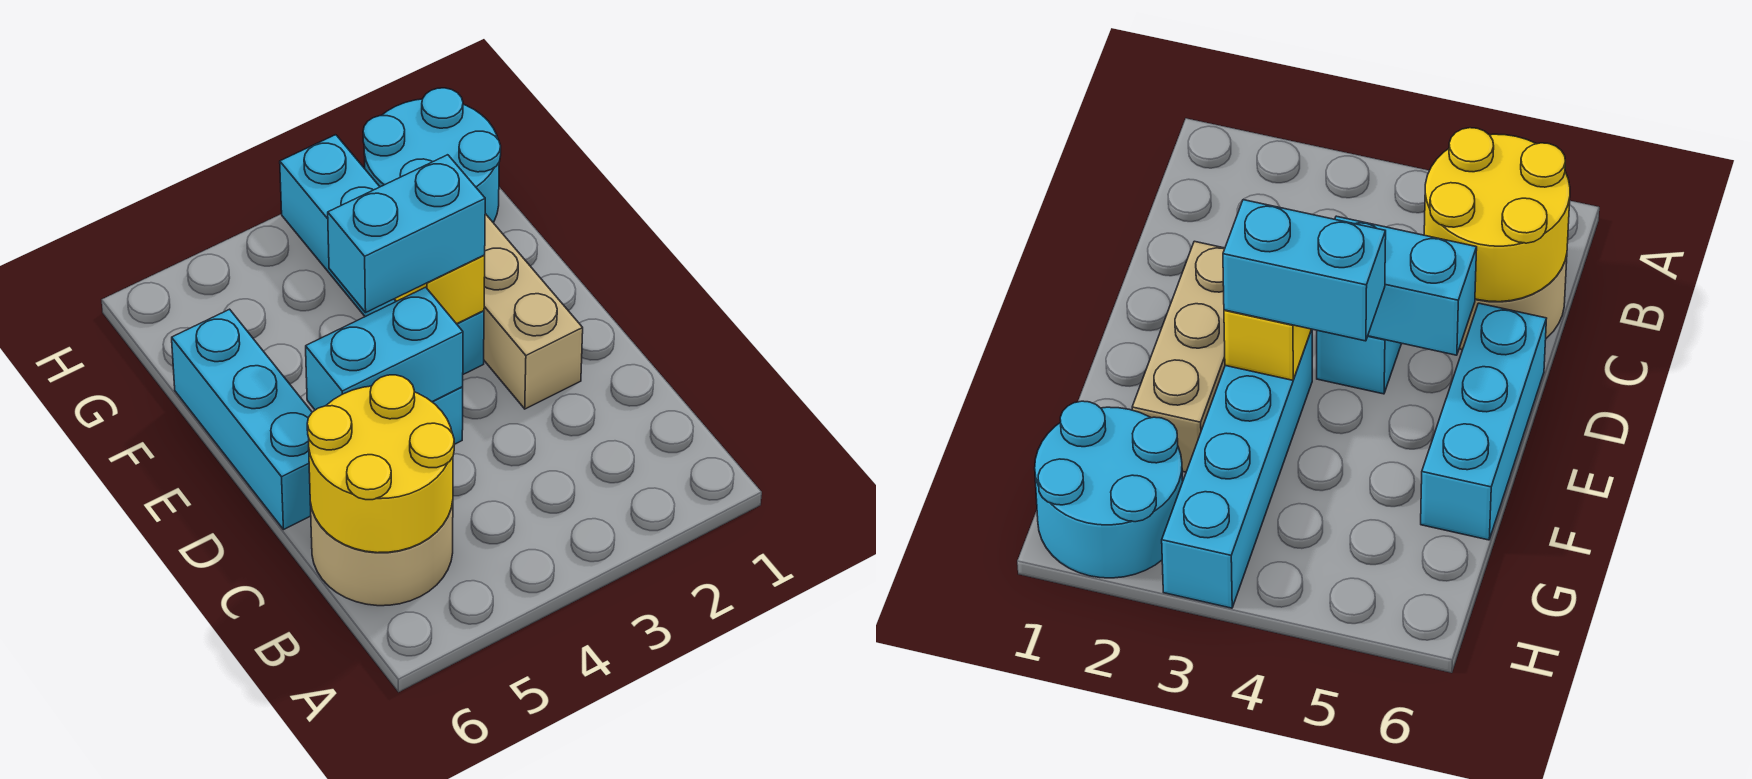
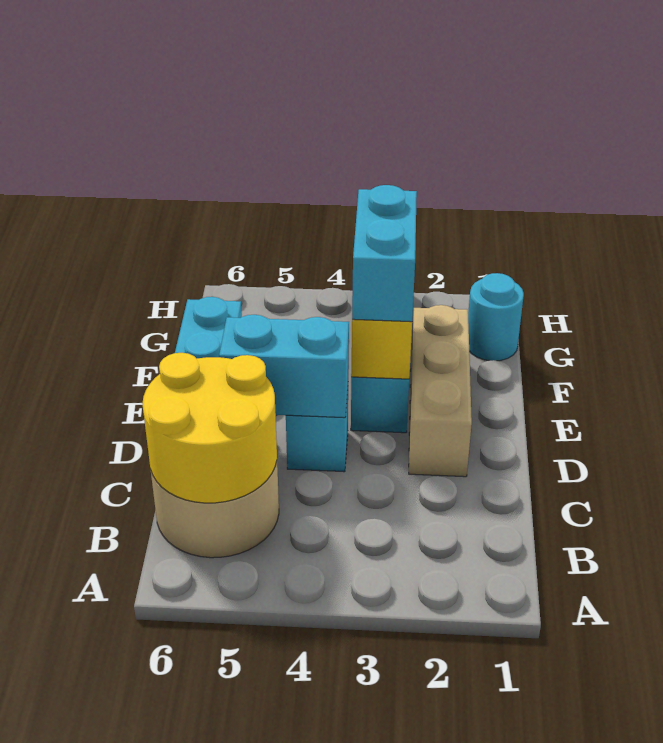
cyan 1x2 brick [328,155,485,312] -> cyan 1x2 brick turned to [352,185,417,322]
cyan 2x2 round brick [363,88,501,222] -> cyan 1x1 round brick [468,273,524,361]

